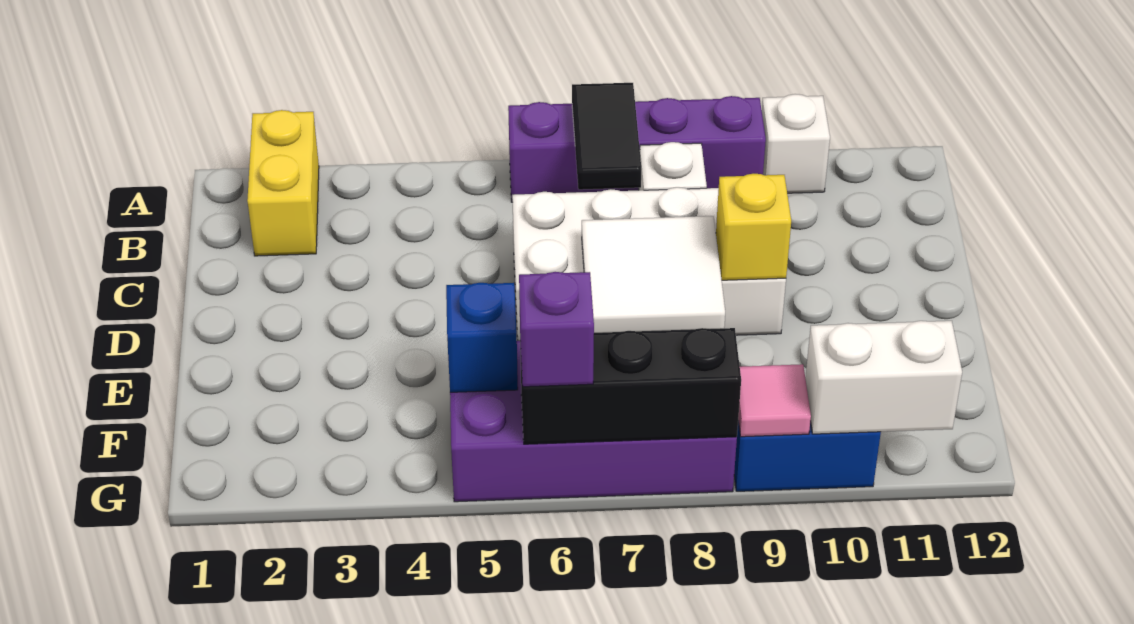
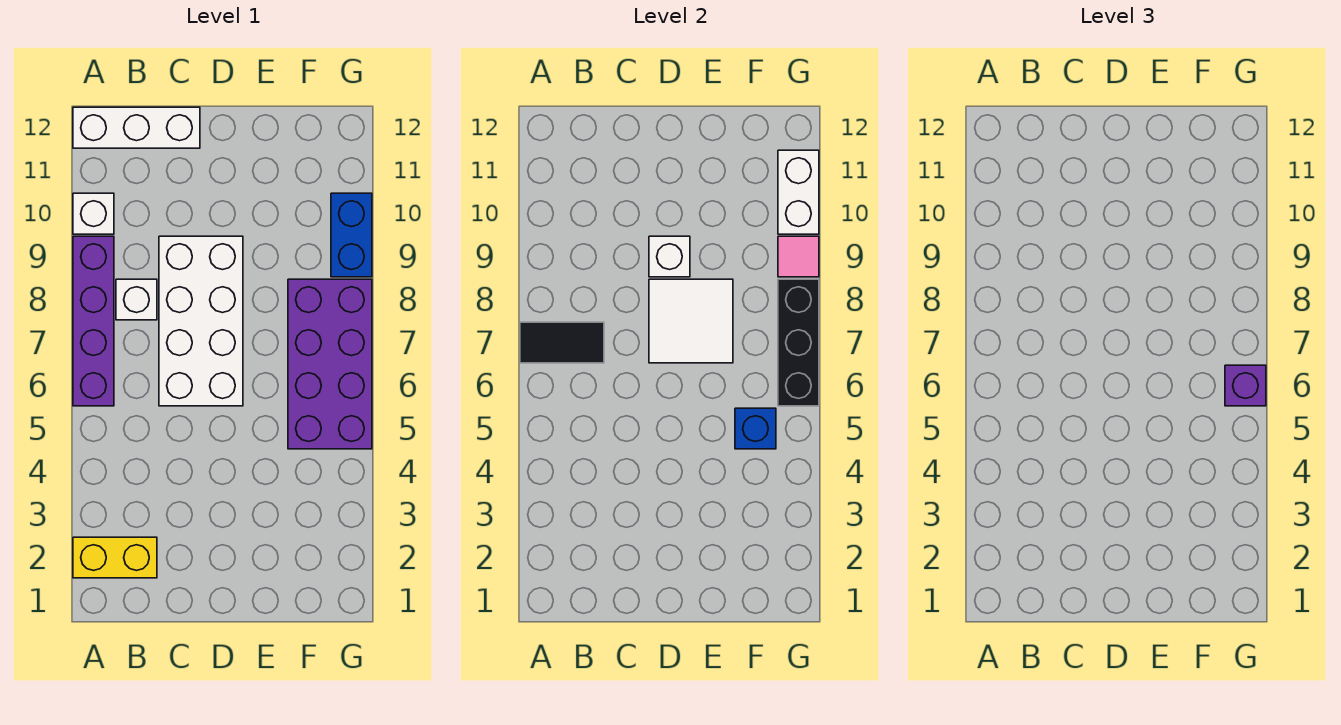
none -> white 1x3 brick [73,107,200,148]
yellow 1x1 brick [716,174,791,280] -> white 1x1 brick [649,236,690,277]

